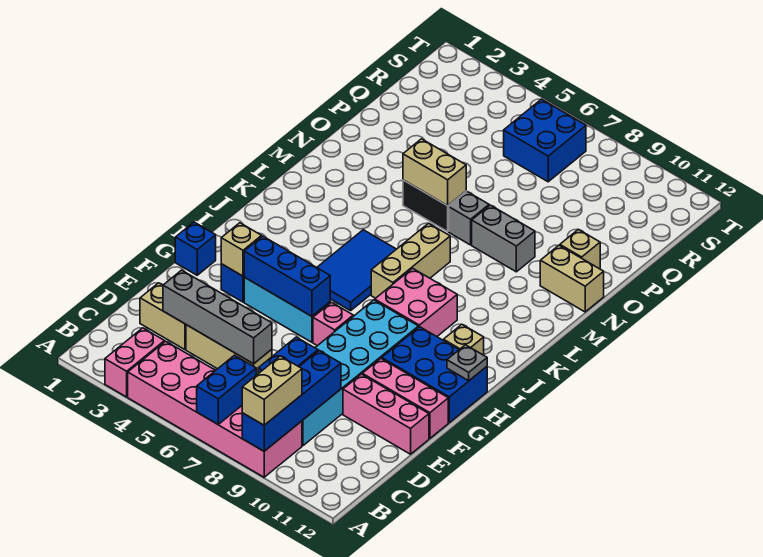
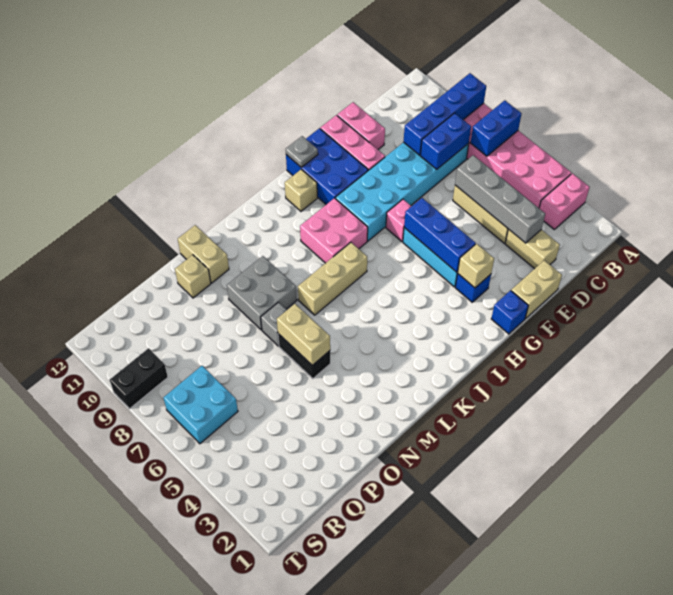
tan 1x2 brick [242,356,302,425] -> tan 1x2 brick moved to [511,260,562,318]
pink 1x3 brick [343,374,429,454] -> pink 1x2 brick [337,102,385,149]
blue 2x3 tile [317,230,396,311] -> none
grey 1x2 brick [472,205,535,272] -> grey 2x2 brick [227,256,297,330]
blue 2x2 brick [504,99,586,182] -> cyan 2x2 brick [163,366,238,444]
none -> black 1x2 brick [110,348,168,409]

